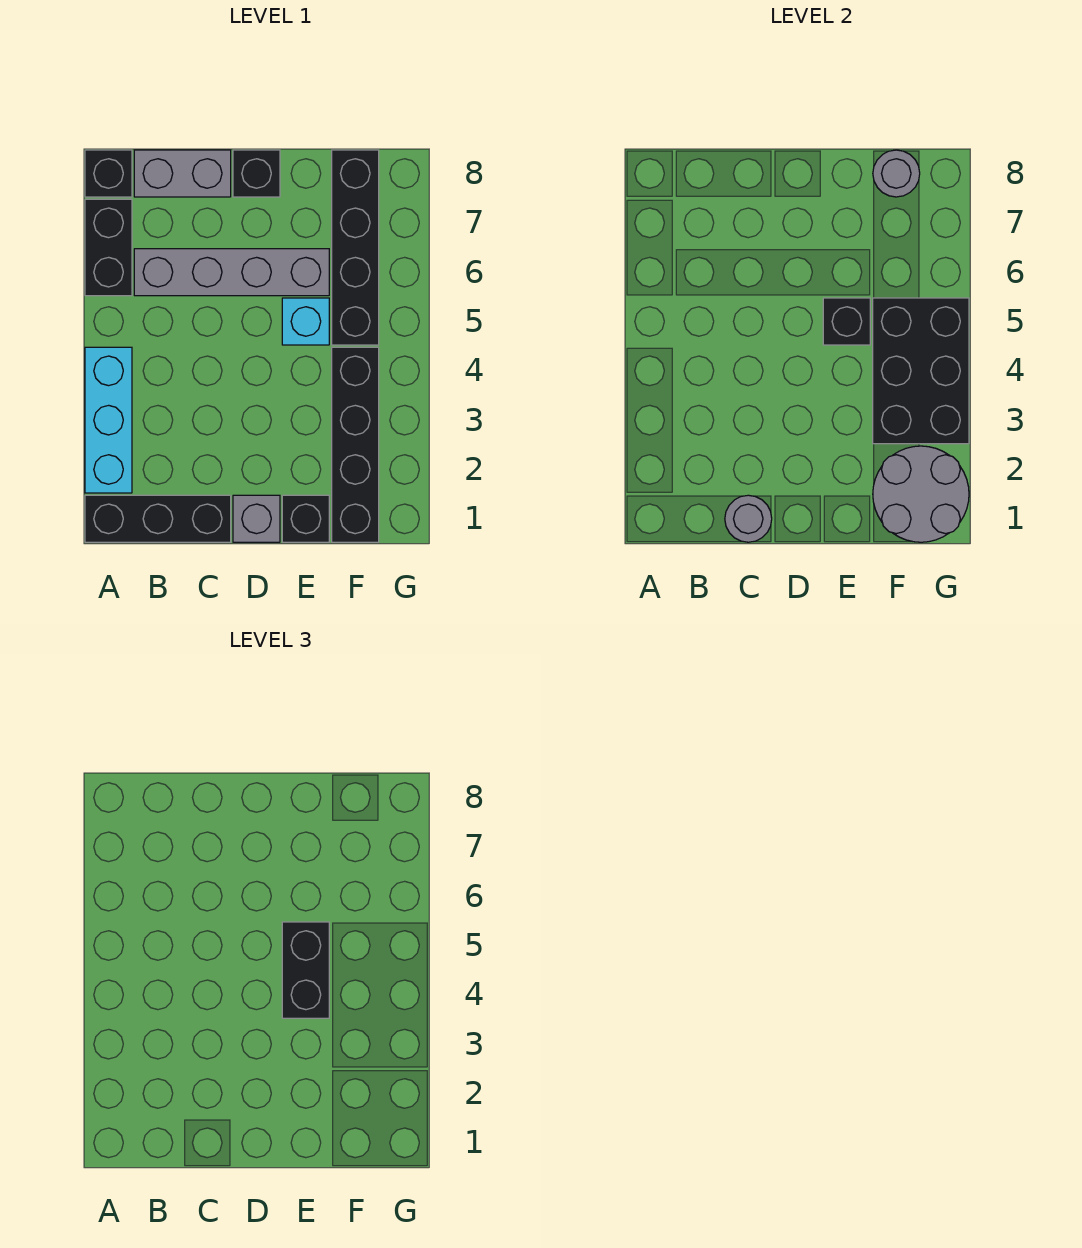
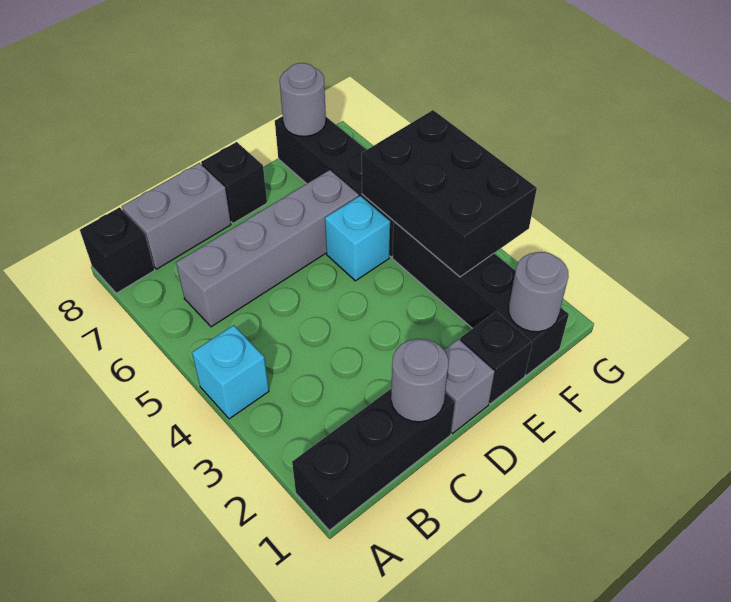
cyan 1x3 brick [85,347,132,493] -> cyan 1x1 brick [192,325,269,419]
black 1x2 brick [85,199,132,296] -> none
black 1x2 brick [282,922,329,1018] -> none
black 1x1 brick [823,298,870,345] -> none
grey 2x2 round brick [873,446,969,542] -> grey 1x1 round brick [509,252,569,332]

